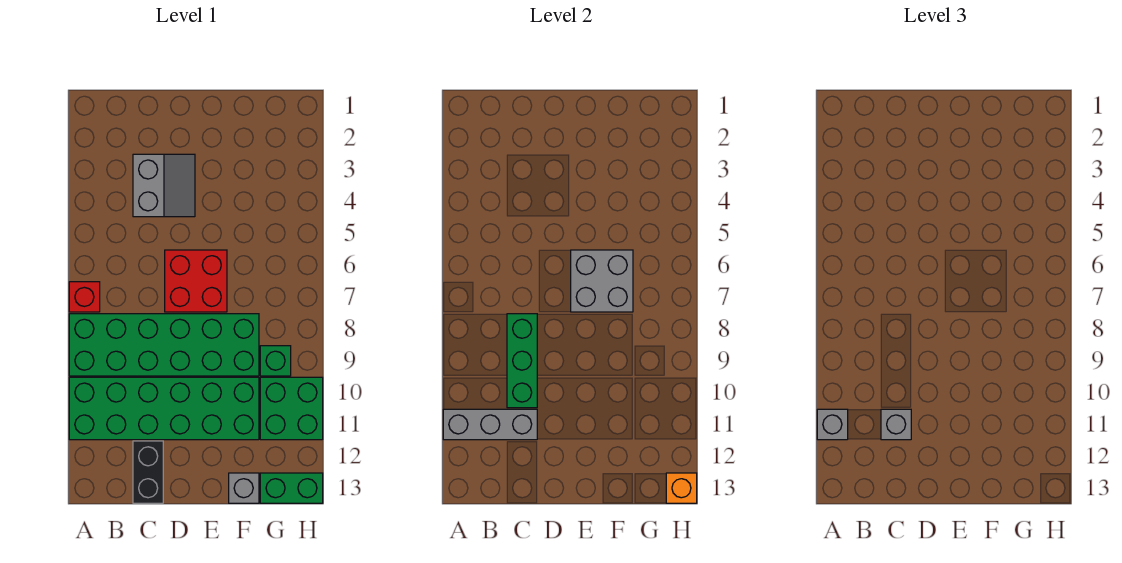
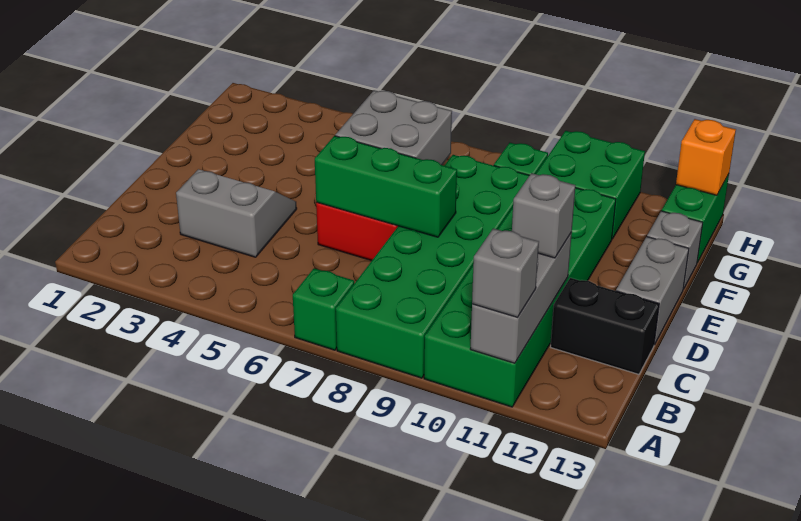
red 1x1 brick [69,282,100,312] -> green 1x1 brick [293,268,354,350]
green 1x3 brick [507,314,537,408] -> green 1x3 brick moved to [315,136,457,237]
none -> grey 1x2 brick [616,237,689,345]

